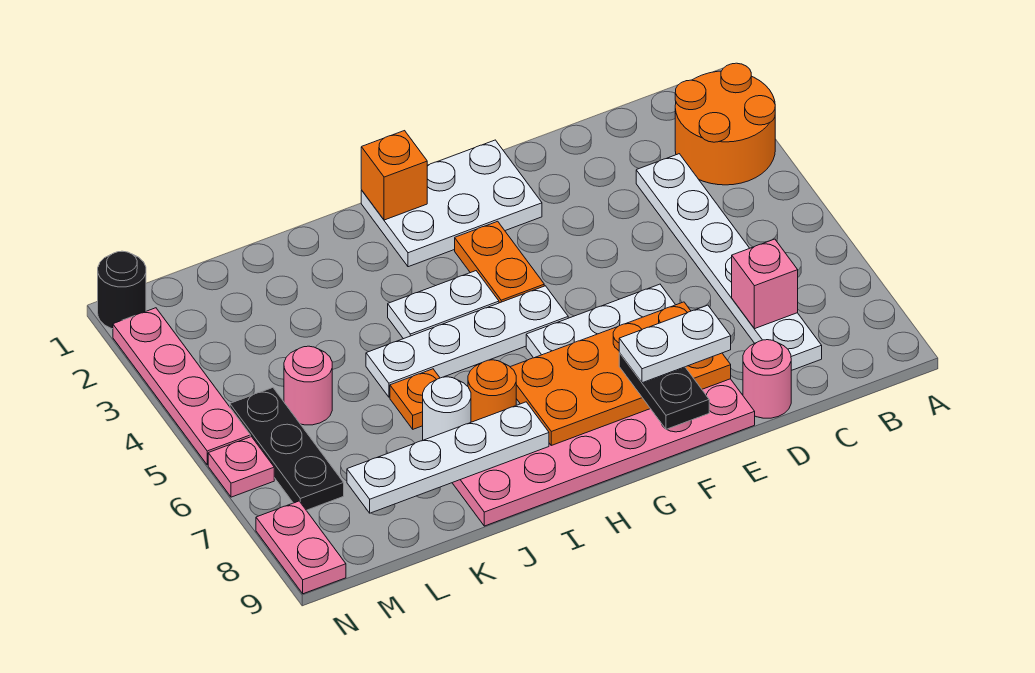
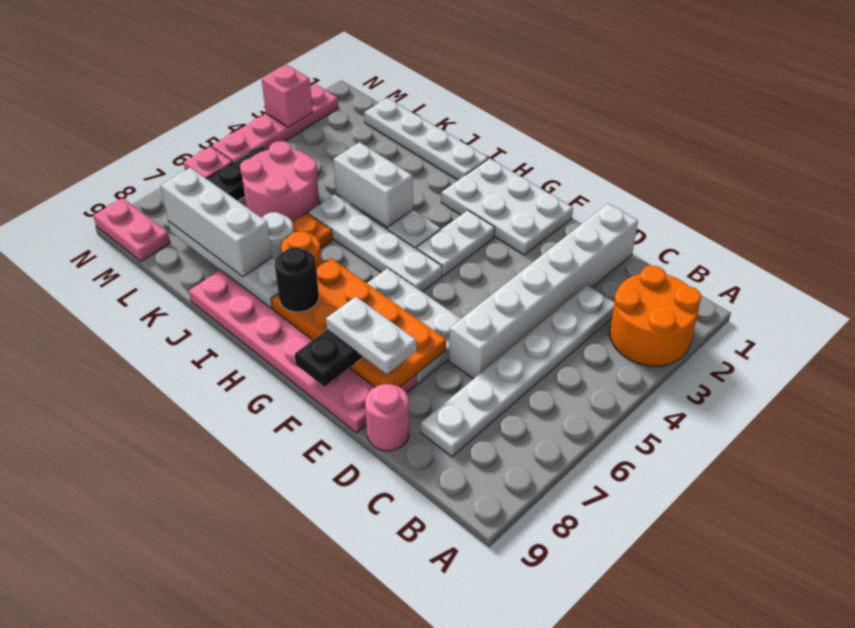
pink 1x1 brick [732,239,798,329] -> pink 1x1 brick moved to [262,65,313,127]
none -> white 1x6 brick [449,203,638,379]
orange 1x2 plate [455,221,544,303] -> white 1x2 plate [417,210,495,276]
orange 1x1 brick [361,131,427,220] -> none
none -> white 1x4 plate [364,98,488,180]
none -> white 1x2 brick [333,142,413,227]
none -> white 1x3 brick [161,168,272,277]
pink 1x1 round brick [284,346,332,425] -> pink 2x2 round brick [240,141,319,222]
black 1x1 round brick [98,251,146,329] -> black 1x1 round brick moved to [275,247,319,312]
pink 1x2 plate [256,501,346,594] -> pink 1x2 plate turned to [93,198,170,261]

